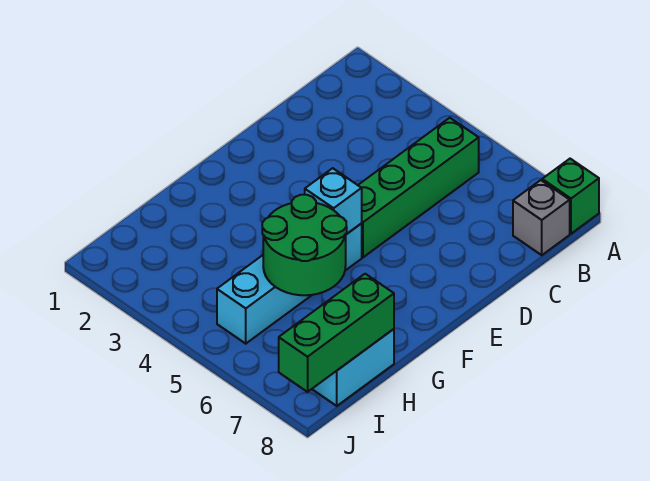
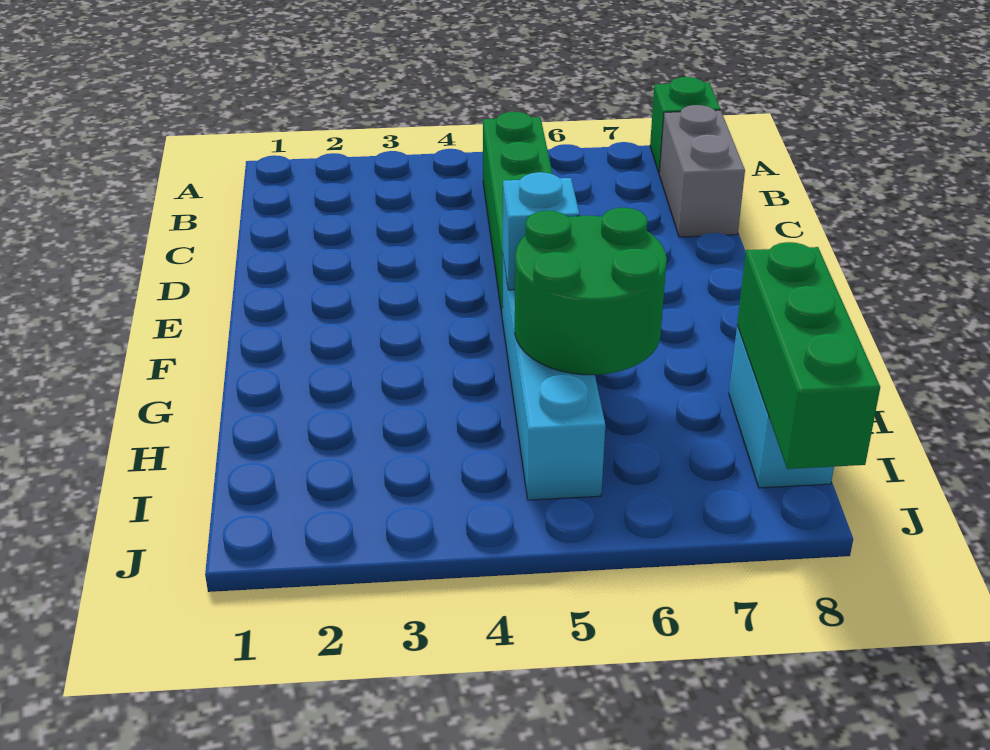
grey 1x1 brick [513,180,570,255] -> grey 1x2 brick [659,105,745,237]

